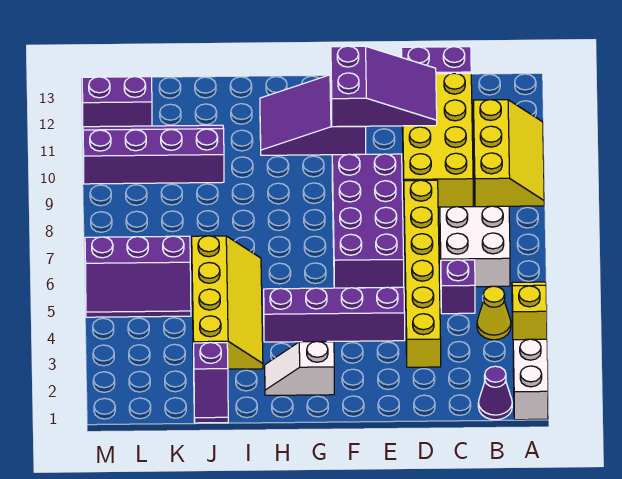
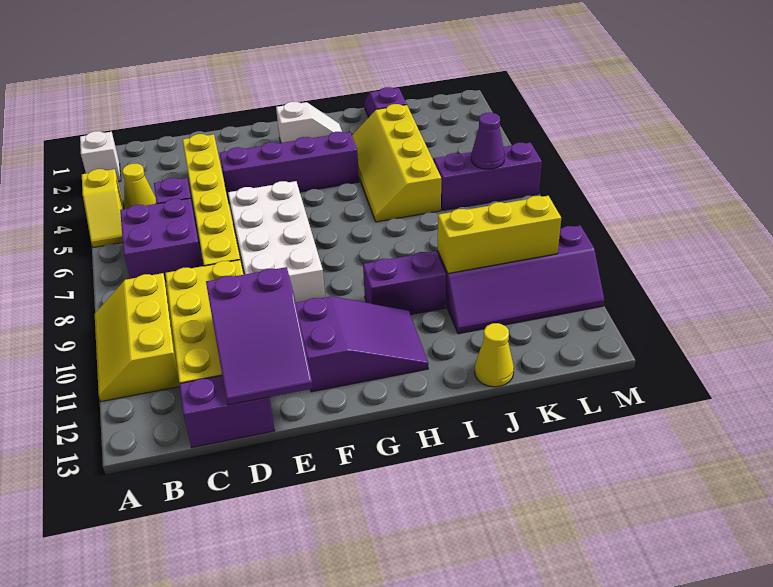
white 1x2 brick [513,339,548,420] -> white 1x1 brick [80,131,121,182]
purple 1x1 cone [478,366,512,420] -> purple 1x1 cone moved to [471,113,505,169]
white 2x2 brick [440,206,510,287] -> purple 2x2 brick [120,198,203,282]
purple 2x3 slope [331,46,437,127] -> purple 2x3 slope turned to [206,267,313,405]
purple 2x4 brick [332,154,404,288] -> white 2x4 brick [228,181,325,303]
none -> yellow 1x3 brick [438,196,561,273]
none -> yellow 1x1 cone [475,323,514,387]
purple 1x2 brick [82,77,152,127] -> purple 1x2 brick moved to [363,251,446,315]

